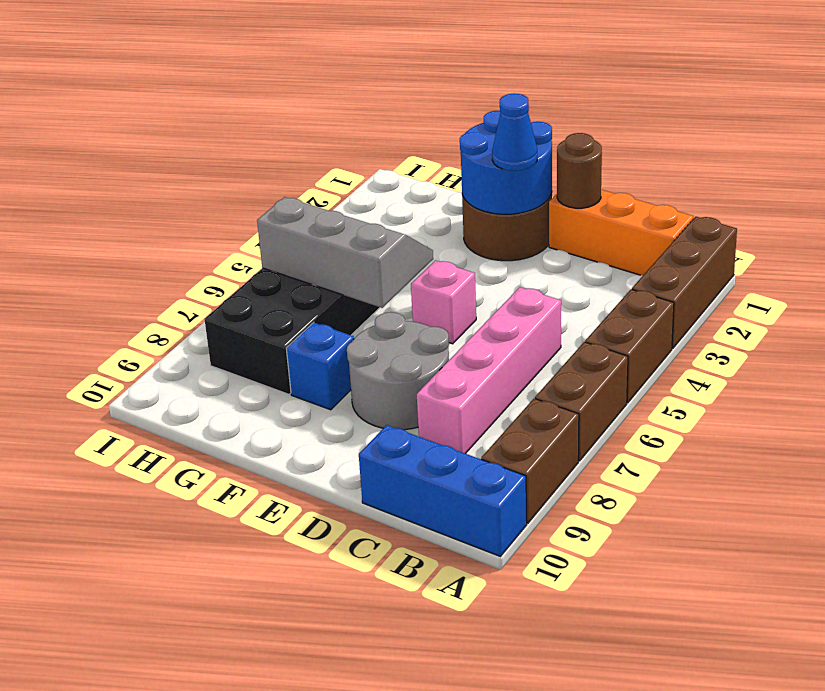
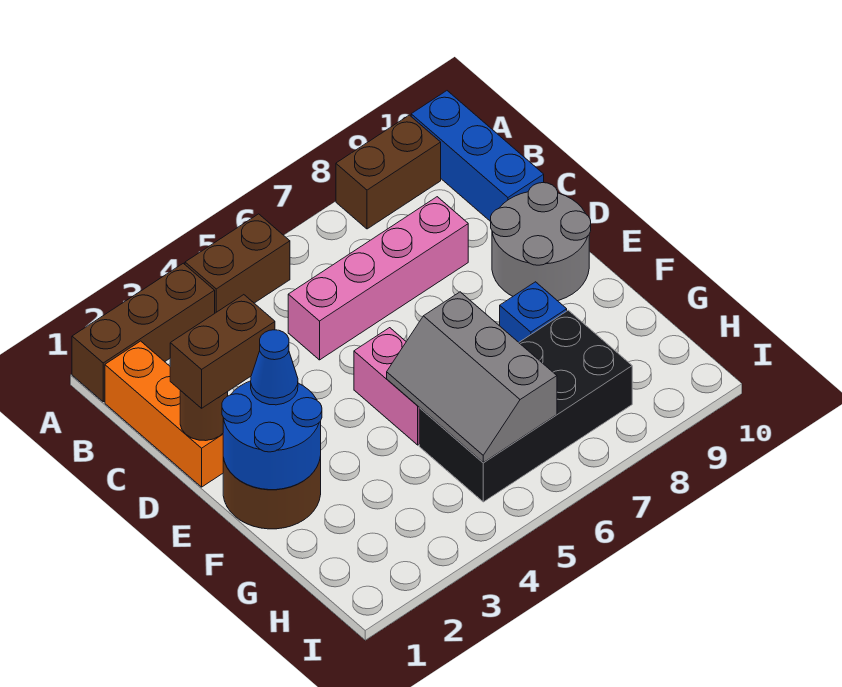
brown 1x2 brick [535,342,628,461] -> brown 1x2 brick moved to [170,295,275,408]
grey 2x2 round brick [347,312,449,430] -> grey 2x2 round brick moved to [491,183,591,301]
pink 1x1 brick [411,260,476,344] -> pink 1x2 brick [354,328,419,445]

